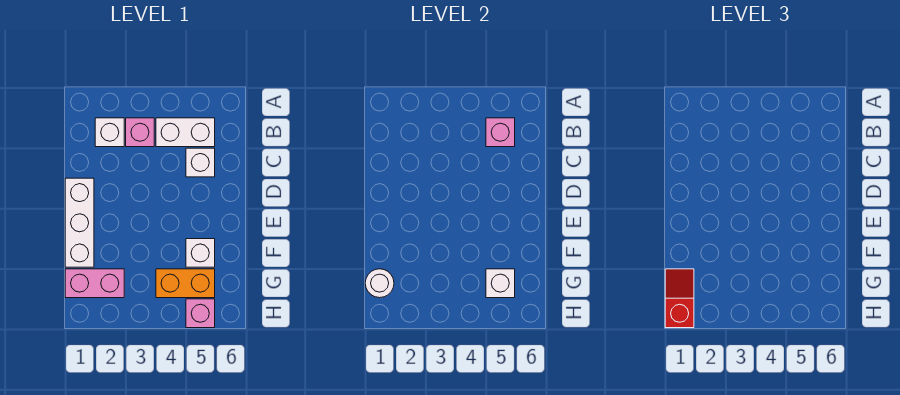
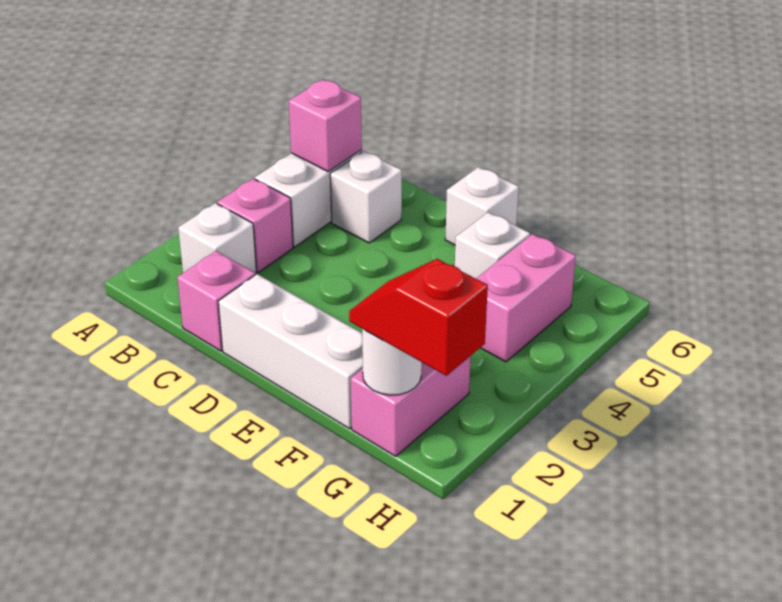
orange 1x2 brick [156,269,215,298] -> pink 1x2 brick [476,234,576,362]
white 1x1 brick [486,269,515,298] -> white 1x1 brick moved to [445,167,519,245]
pink 1x1 brick [186,299,215,328] -> pink 1x1 brick moved to [177,251,255,351]

